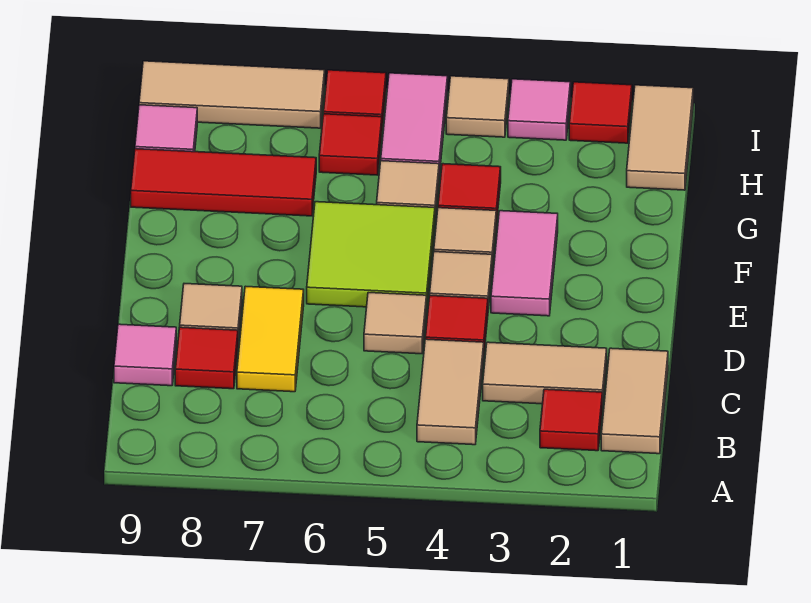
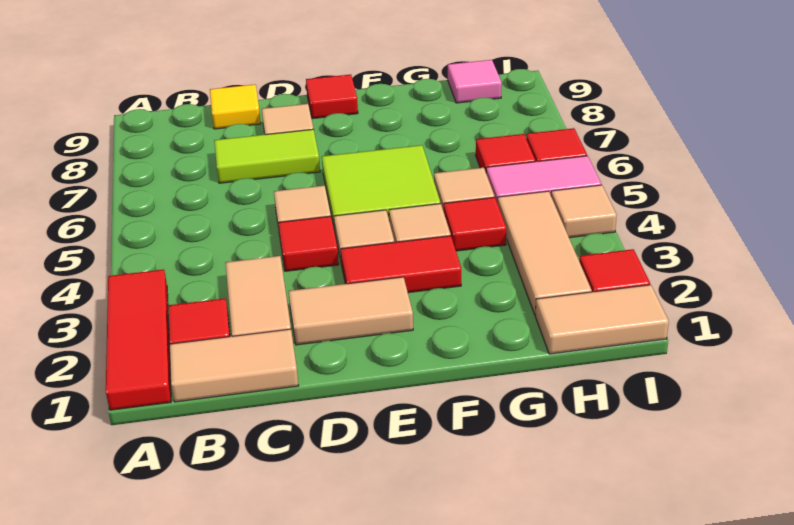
tan 1x2 tile [417,339,484,445] -> tan 1x2 tile moved to [289,277,413,345]
yellow 1x2 tile [237,286,304,392] -> lime 1x2 tile [214,129,320,183]
red 1x1 tile [175,327,238,389] -> red 1x1 tile moved to [306,75,358,119]
pink 1x1 tile [114,324,176,386] -> yellow 1x1 tile [210,85,261,129]
pink 1x2 tile [491,211,558,316] -> red 1x2 tile [341,236,461,293]
red 1x3 tile [131,149,316,216] -> red 1x3 tile moved to [106,269,171,410]
pink 1x1 tile [508,79,570,140] -> none
tan 1x3 tile [139,61,325,128] -> tan 1x3 tile moved to [498,191,592,315]

